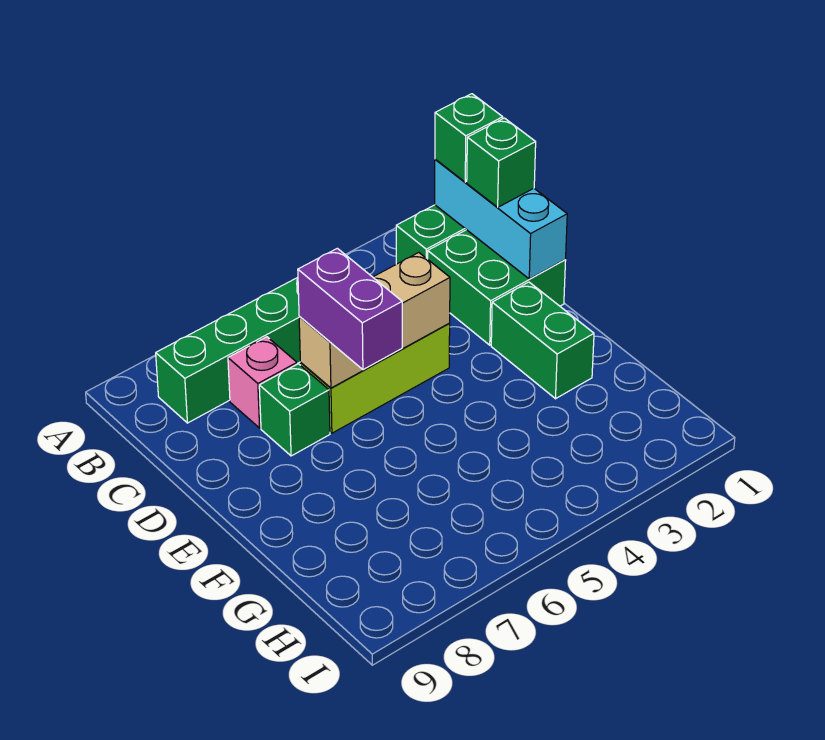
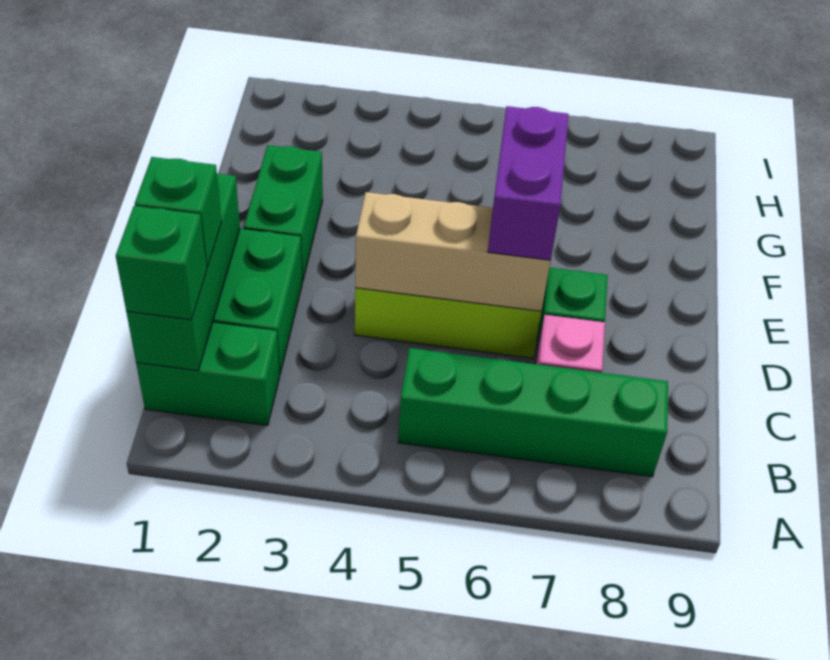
cyan 1x3 brick [435,159,567,279] -> green 1x3 brick [126,174,240,371]

